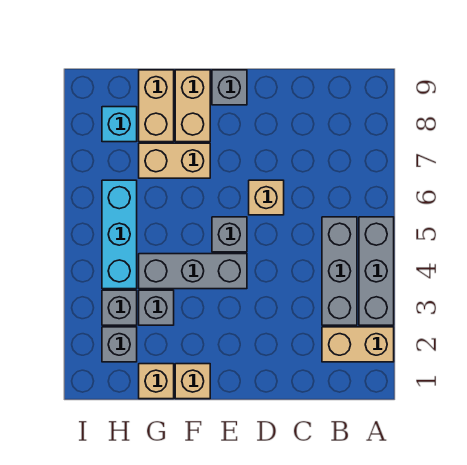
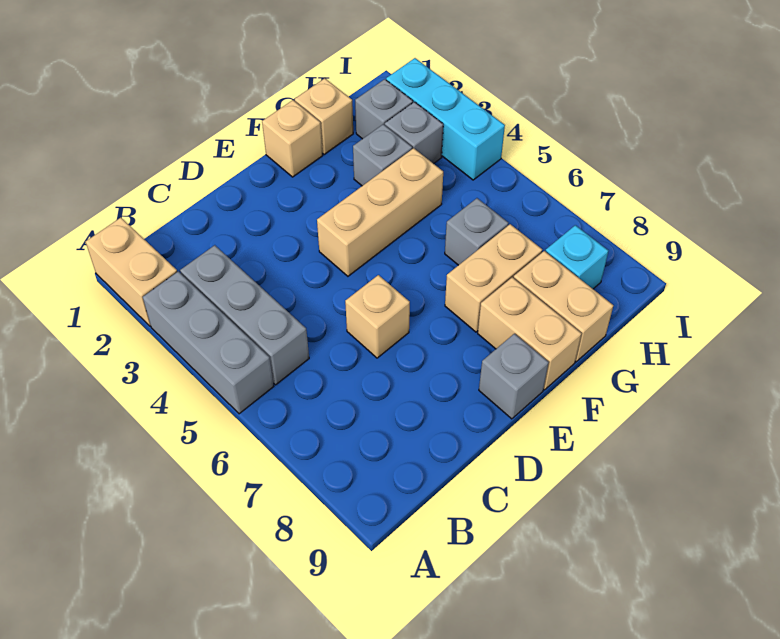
tan 1x2 brick [322,327,394,362] -> tan 1x2 brick turned to [86,218,177,326]
grey 1x3 brick [139,254,247,289] -> tan 1x3 brick [317,148,443,276]
grey 1x1 brick [212,217,247,252] -> grey 1x1 brick moved to [445,198,508,265]
cyan 1x3 brick [102,180,137,289] -> cyan 1x3 brick moved to [386,58,505,180]

